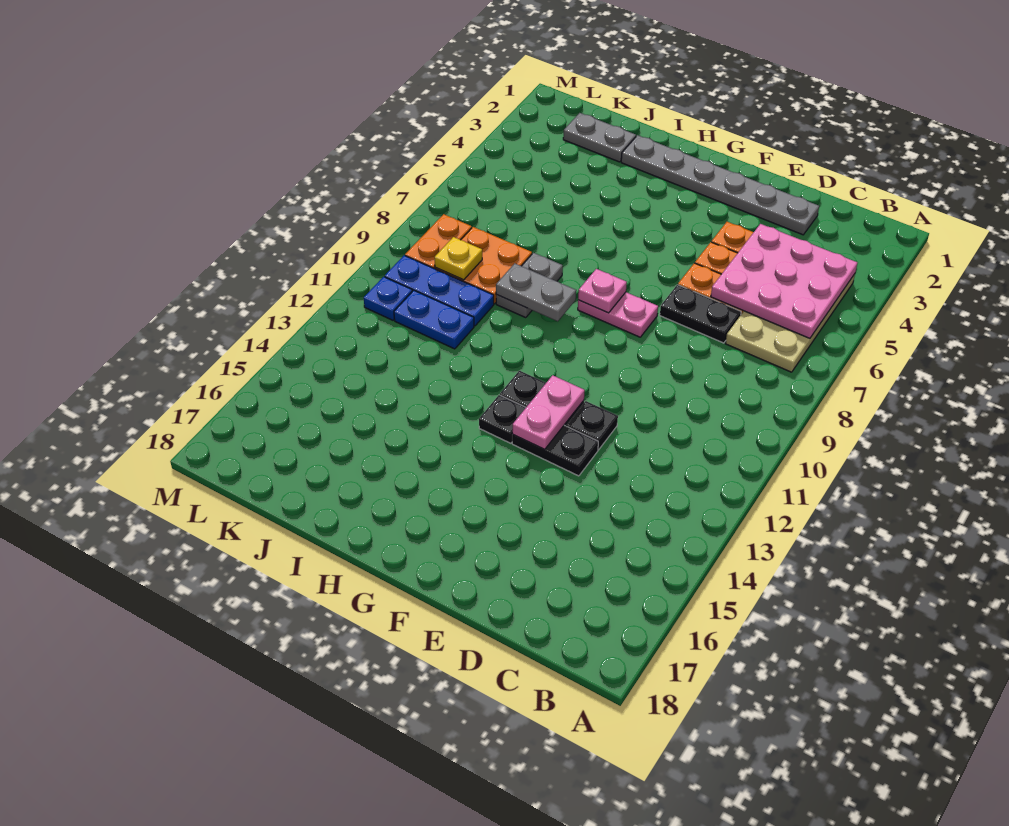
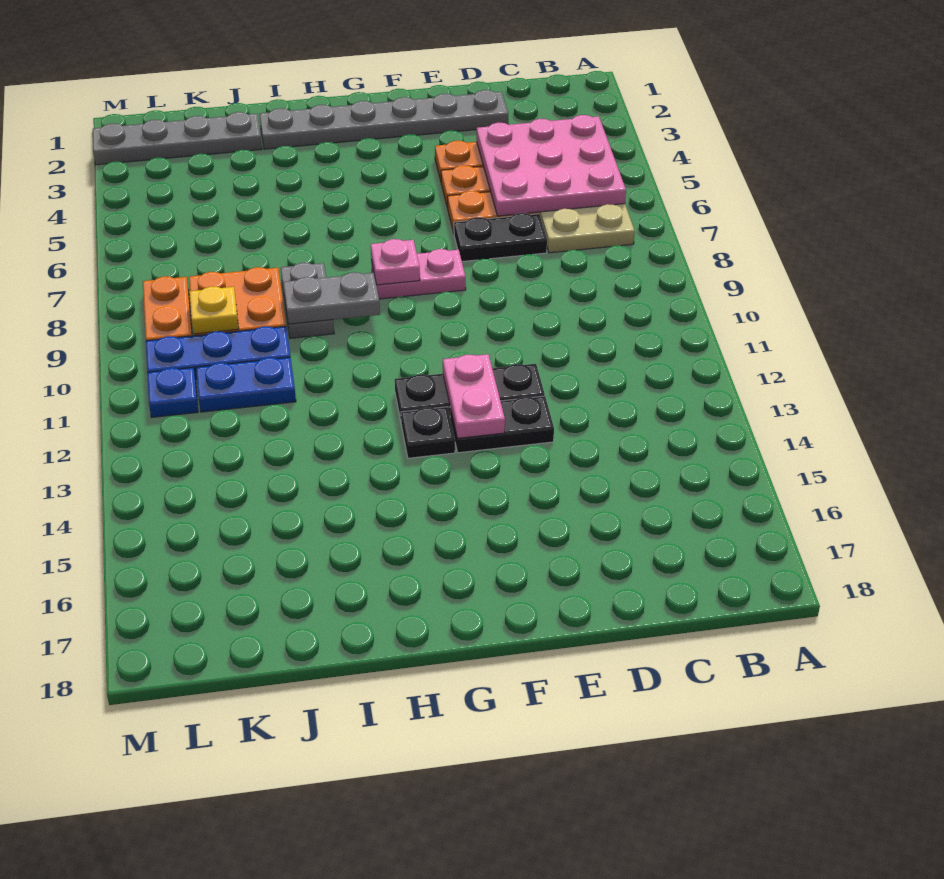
grey 1x2 plate [563,113,636,162] -> grey 1x4 plate [93,112,262,165]

